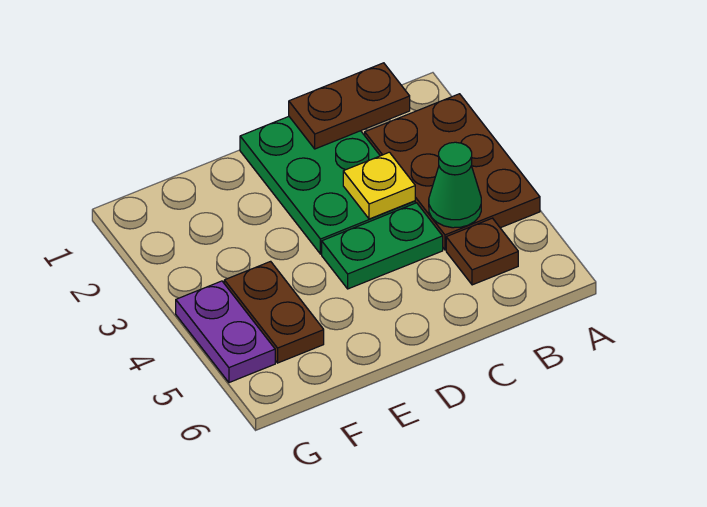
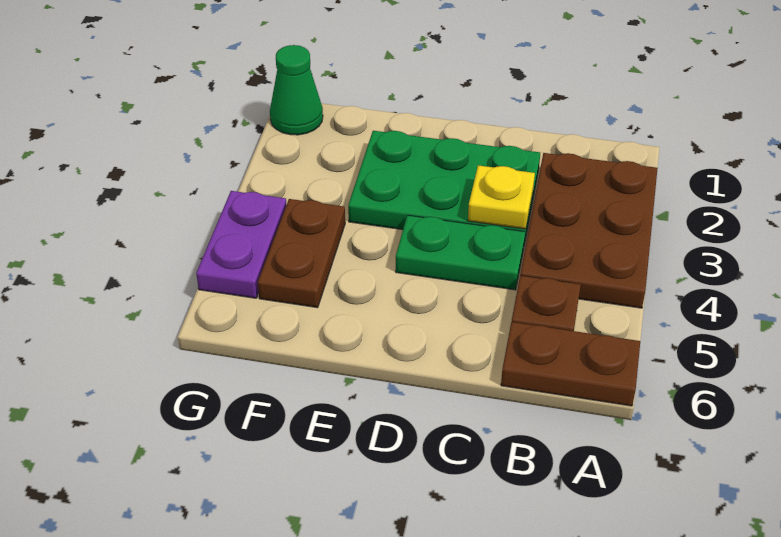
brown 1x2 plate [289,63,410,149] -> brown 1x2 plate moved to [501,322,640,406]
green 1x1 cone [429,142,481,228] -> green 1x1 cone moved to [270,45,323,135]
green 2x3 plate [240,117,415,254] -> green 2x3 plate turned to [348,131,540,244]

